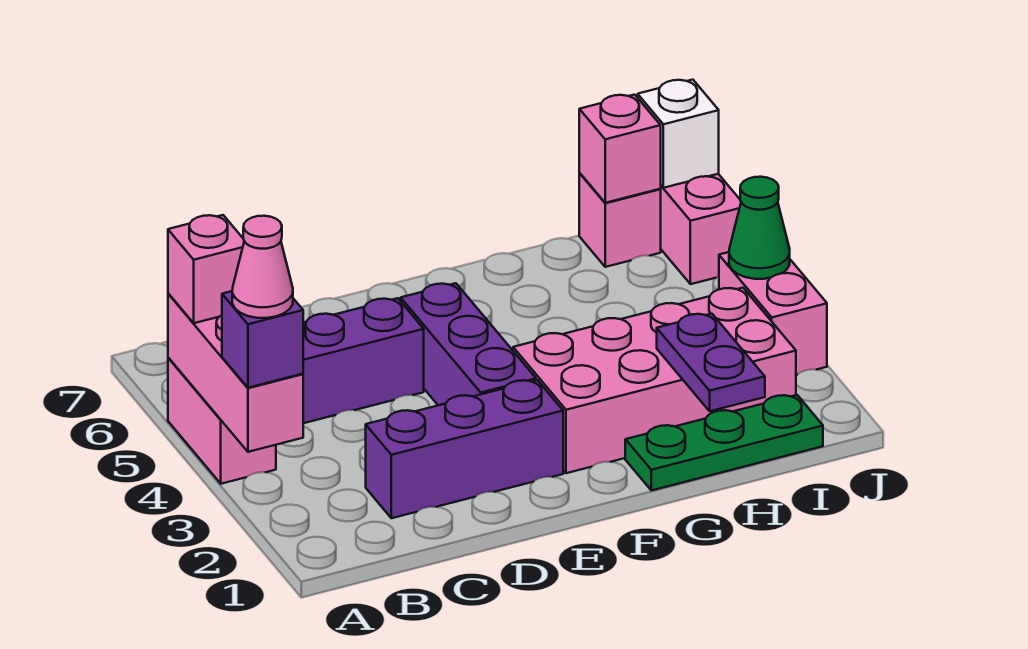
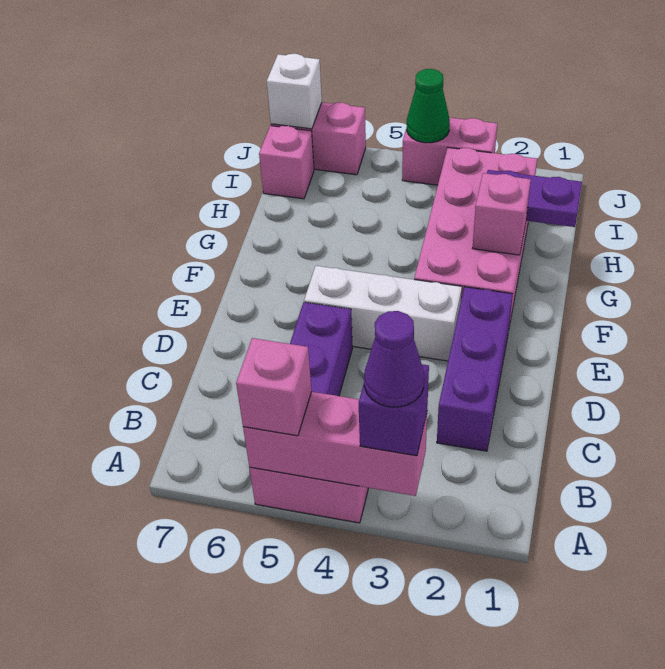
pink 1x1 cone [232,216,293,318] -> purple 1x1 cone [364,311,424,407]
purple 1x3 brick [401,283,536,405] -> white 1x3 brick [304,266,462,361]
green 1x3 plate [625,395,823,490] -> none
pink 1x1 brick [579,95,661,203] -> pink 1x1 brick moved to [473,173,531,255]

